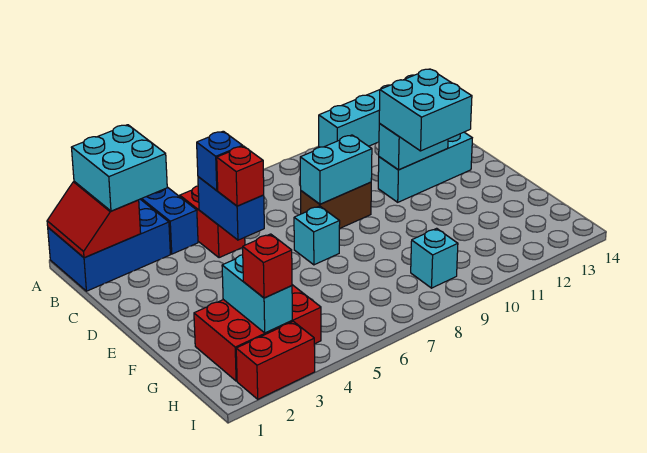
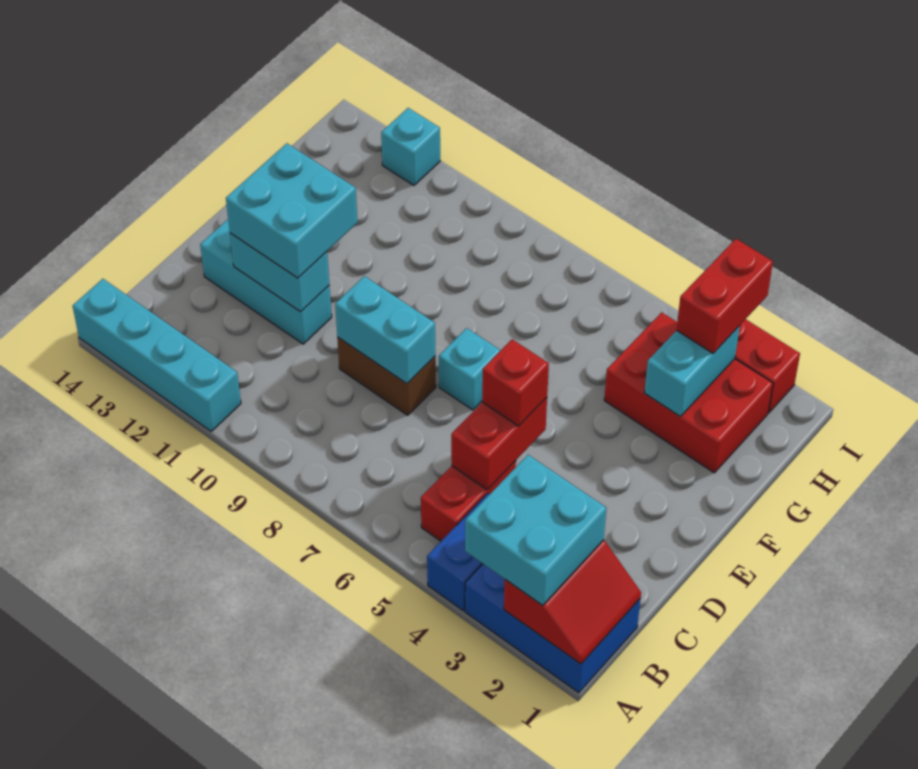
blue 1x2 brick [198,177,264,240] -> red 1x2 brick [451,398,547,490]
blue 1x1 brick [197,131,243,190] -> none
red 1x1 brick [243,234,292,298] -> red 1x2 brick [677,239,773,353]
cyan 1x1 brick [411,228,458,288] -> cyan 1x1 brick moved to [381,108,440,185]

